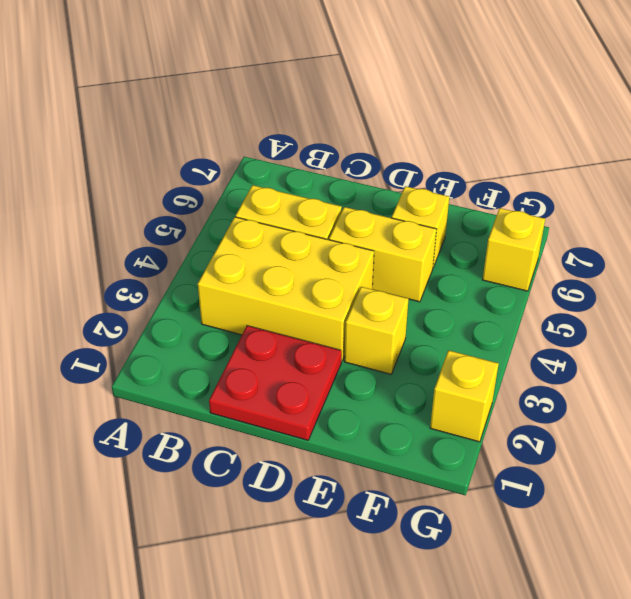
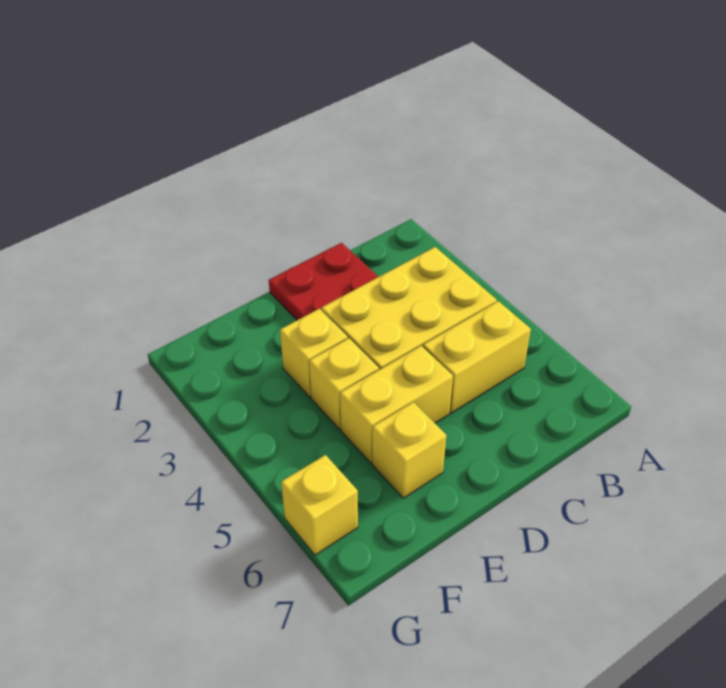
yellow 1x1 brick [430,350,499,442] -> yellow 1x1 brick moved to [309,338,379,429]

